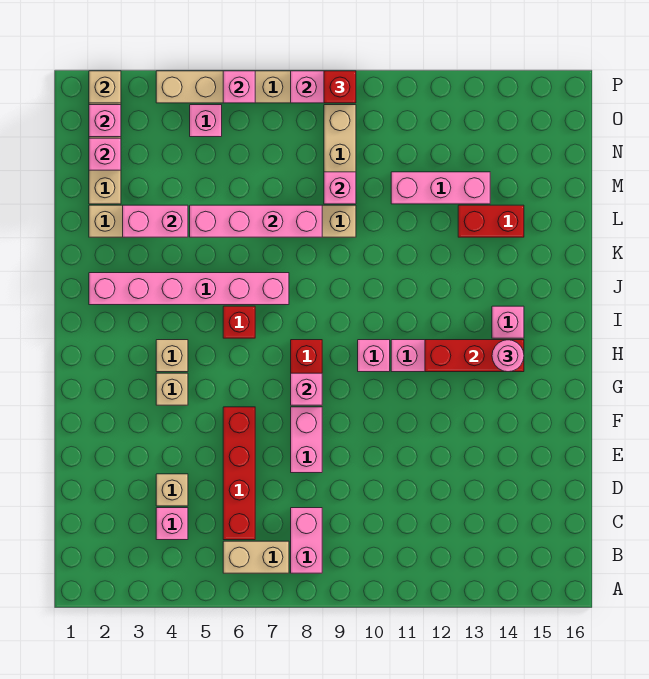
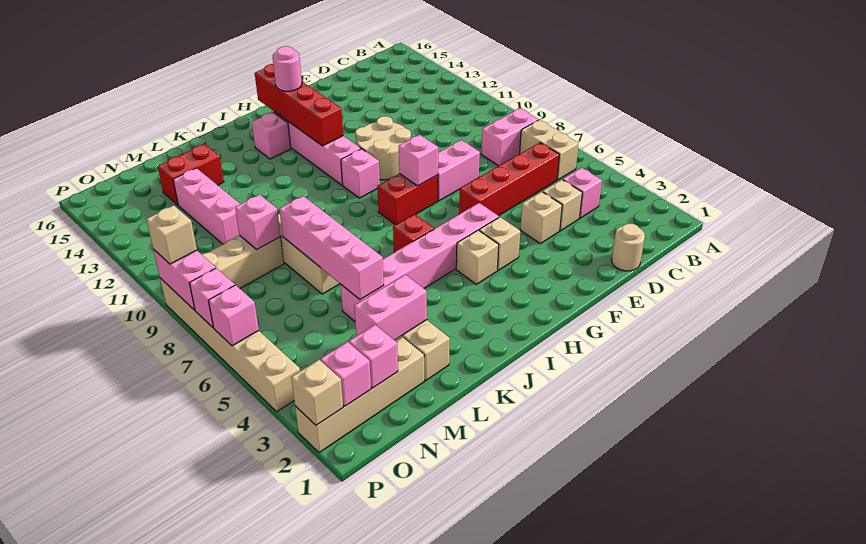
none -> tan 1x1 round brick [612,224,645,271]
none -> tan 1x1 brick [520,192,562,243]
none -> tan 2x2 round brick [355,116,411,180]
red 1x3 brick [425,340,524,372] -> red 1x4 brick [255,64,343,146]
pink 1x6 brick [89,273,289,305] -> pink 1x6 brick turned to [340,203,499,321]
pink 1x2 brick [123,205,188,237] -> pink 1x2 brick turned to [354,275,427,340]
red 1x2 brick [458,205,524,237] -> red 1x2 brick turned to [158,144,224,205]
pink 1x1 brick [190,105,222,137] -> pink 1x1 brick moved to [190,268,235,328]
red 1x1 brick [324,71,356,103] -> tan 1x1 brick [146,205,197,264]

